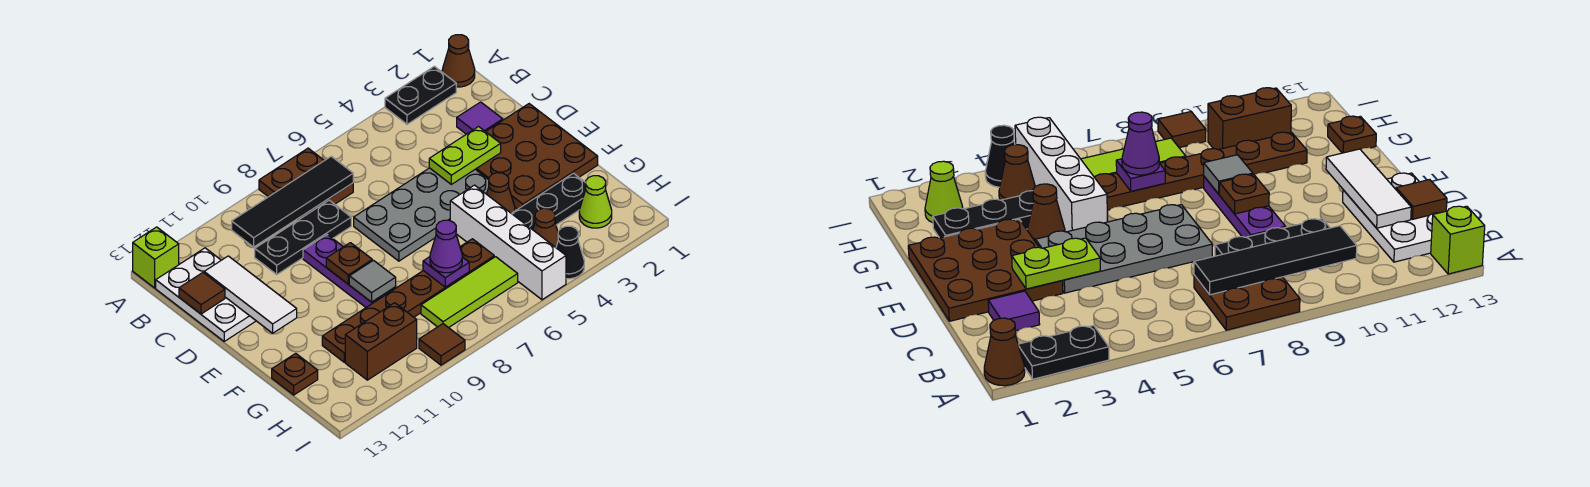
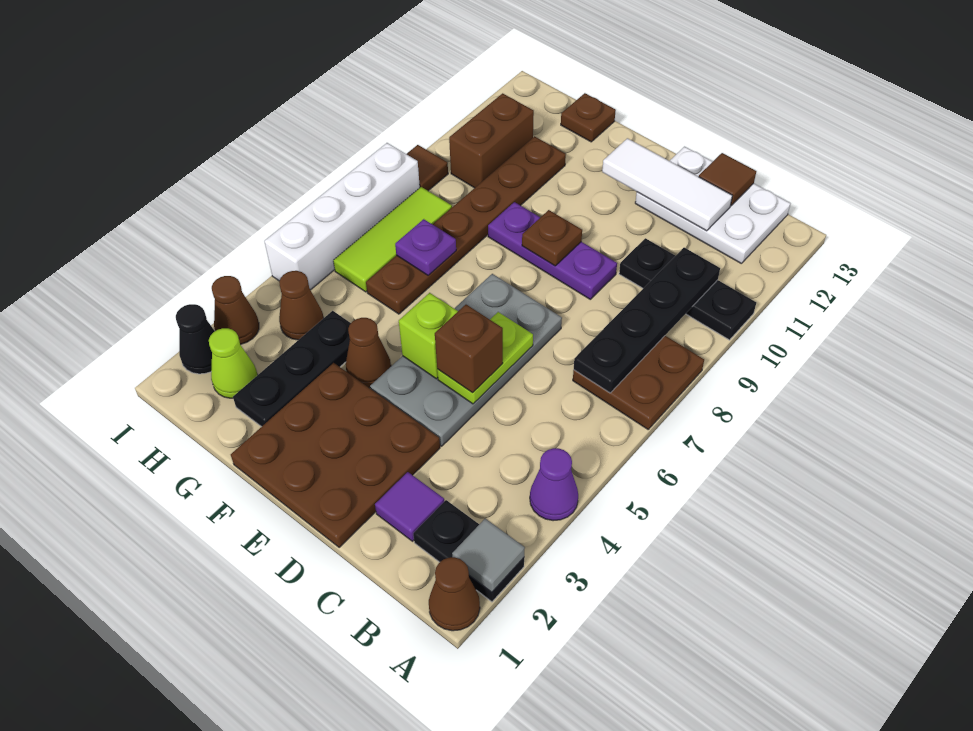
black 1x2 plate [385,66,456,124] -> black 1x2 plate turned to [413,500,524,602]
lime 1x1 brick [133,227,179,288] -> lime 1x1 brick moved to [399,293,458,379]
black 1x4 tile [232,156,353,247] -> black 1x4 plate [574,248,720,393]
black 1x3 plate [255,200,351,274] -> black 1x3 plate turned to [619,238,756,340]
lime 1x2 plate [429,127,501,184] -> lime 1x2 plate moved to [437,312,533,404]
none -> brown 1x1 brick [435,305,503,393]
white 1x4 brick [450,185,566,300] -> white 1x4 brick turned to [264,143,420,290]
grey 1x1 tile [349,260,396,302] -> grey 1x1 tile moved to [452,518,525,592]
purple 1x1 cone [430,220,462,273] -> purple 1x1 cone moved to [530,448,578,521]
none -> brown 1x1 cone [212,276,259,345]
black 1x1 cone [556,226,584,279] -> black 1x1 cone moved to [176,304,215,374]

